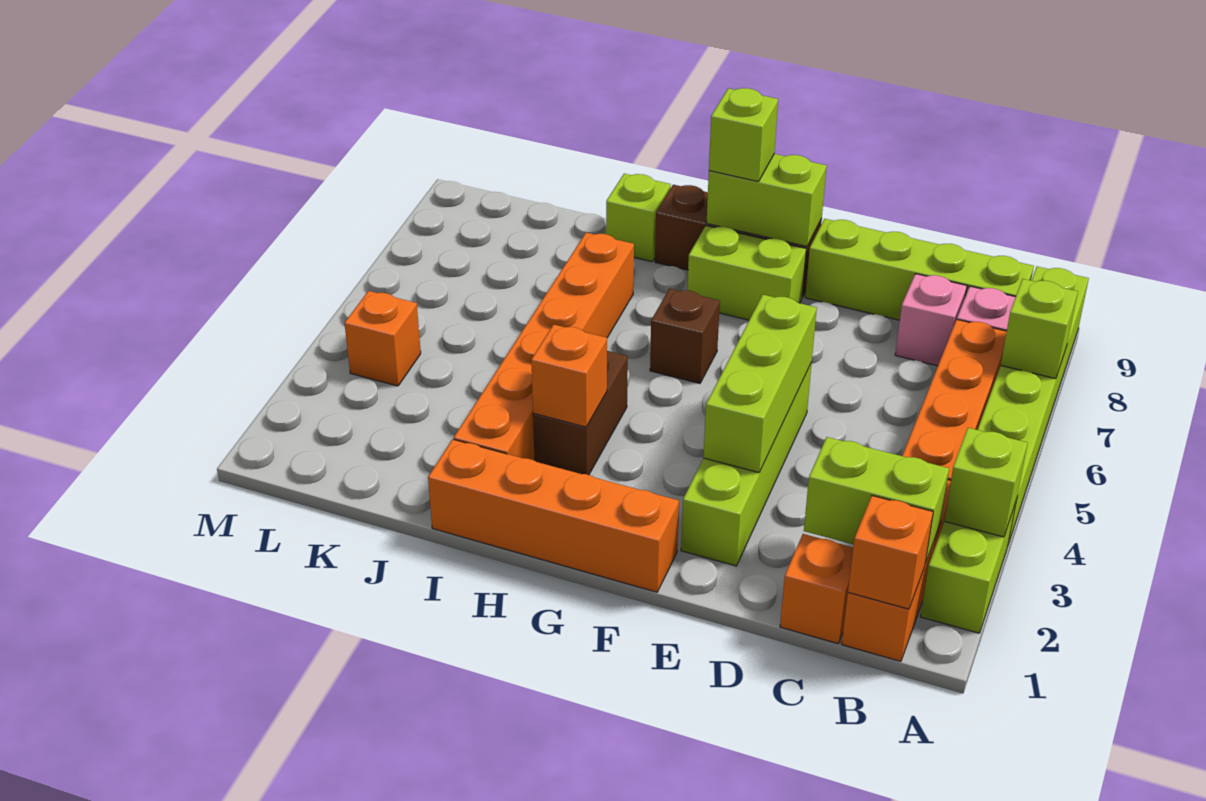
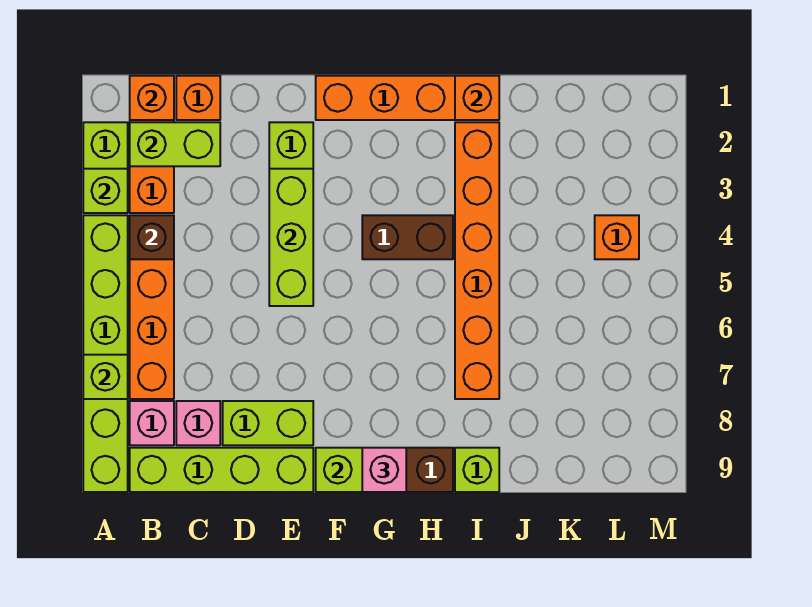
lime 1x2 brick [687,226,806,320] -> lime 1x2 brick moved to [223,401,313,445]
brown 1x1 brick [650,289,720,384] -> brown 1x1 brick moved to [130,215,174,259]
lime 1x1 brick [709,88,778,182] -> pink 1x1 brick [362,448,406,492]
brown 1x2 brick [533,351,628,475] -> brown 1x2 brick turned to [362,215,453,259]
orange 1x1 brick [531,324,607,427] -> orange 1x1 brick moved to [455,76,499,120]

